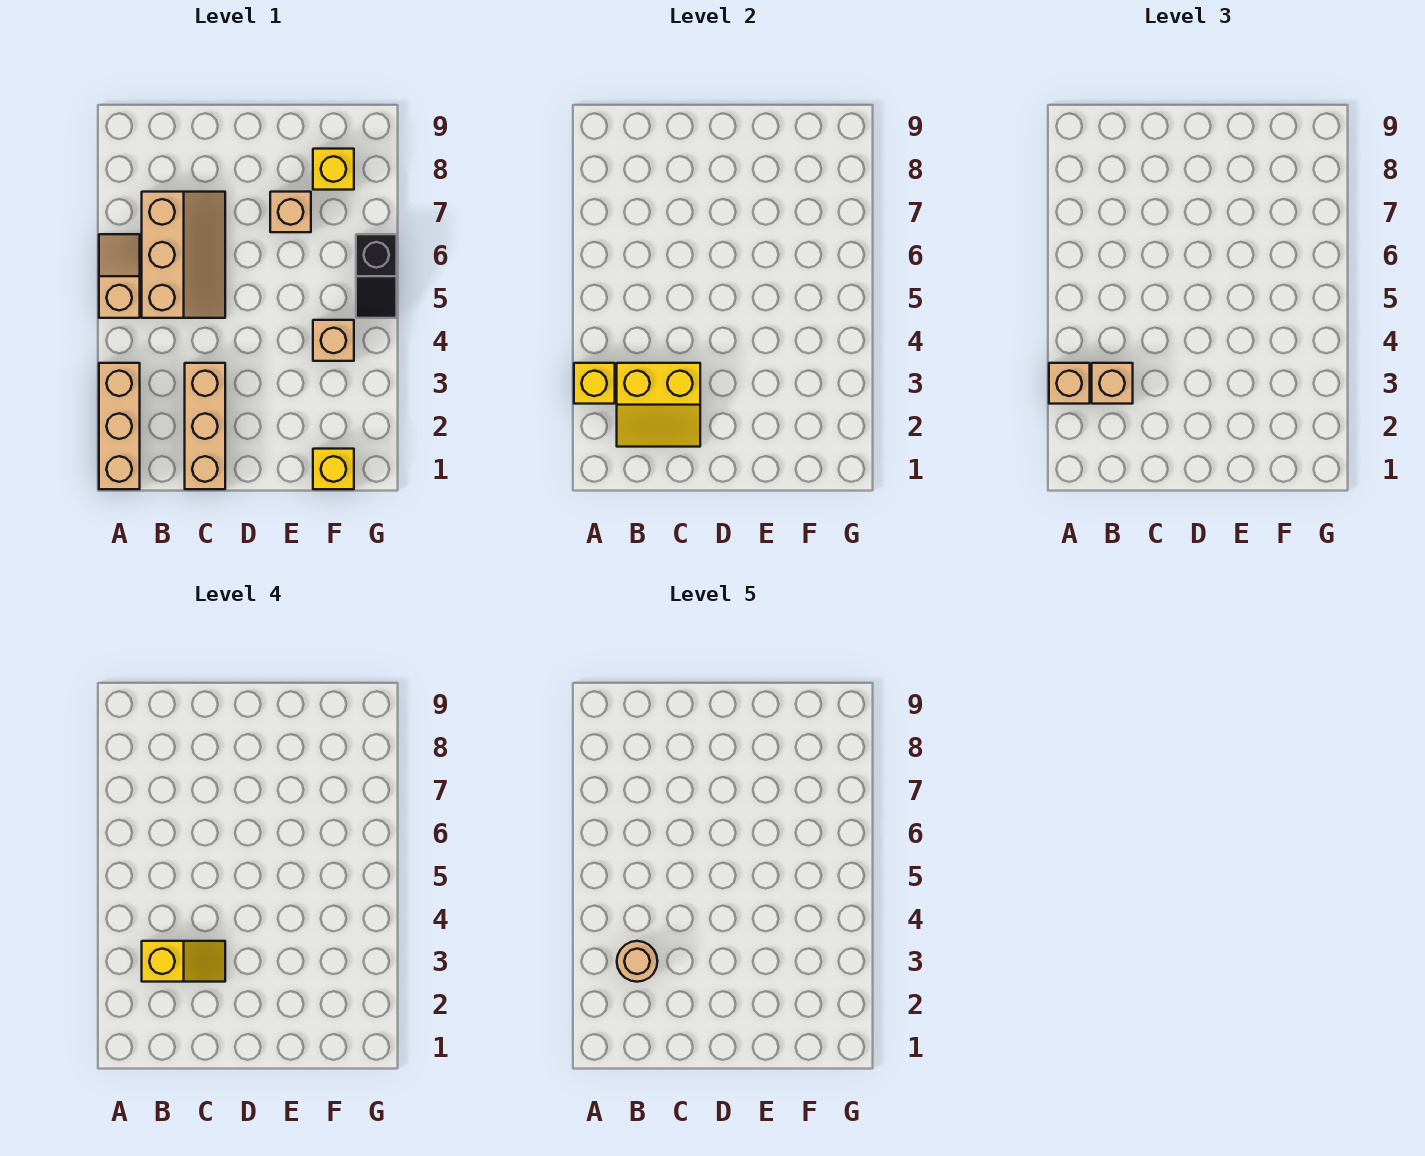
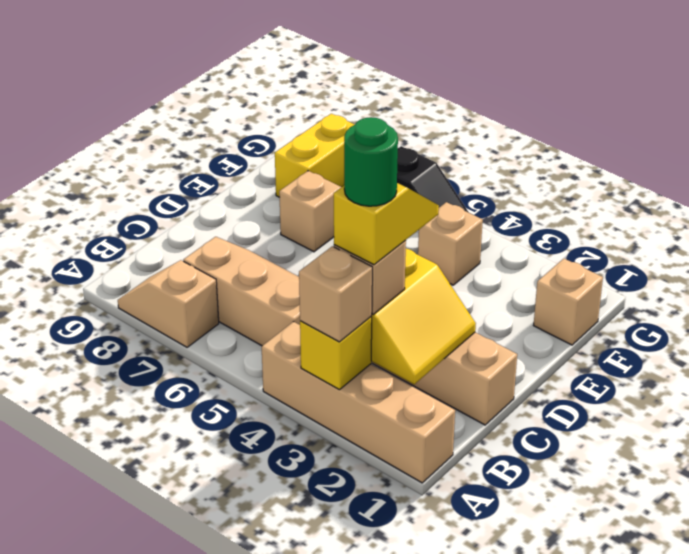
tan 1x3 brick [99,363,140,489] -> tan 1x4 brick [262,322,455,483]
tan 1x2 slope [99,234,140,318] -> tan 1x2 slope moved to [118,260,219,347]
tan 1x1 round brick [617,941,658,982] -> green 1x1 round brick [344,117,398,206]
yellow 1x1 brick [313,449,354,489] -> tan 1x1 brick [534,259,603,345]
yellow 1x1 brick [313,149,354,190] -> yellow 1x2 brick [275,114,355,197]

